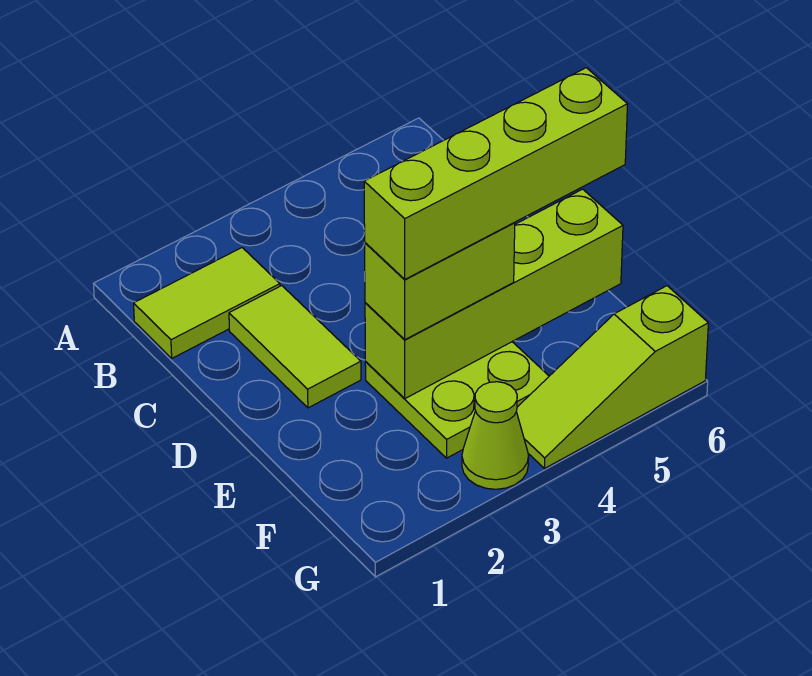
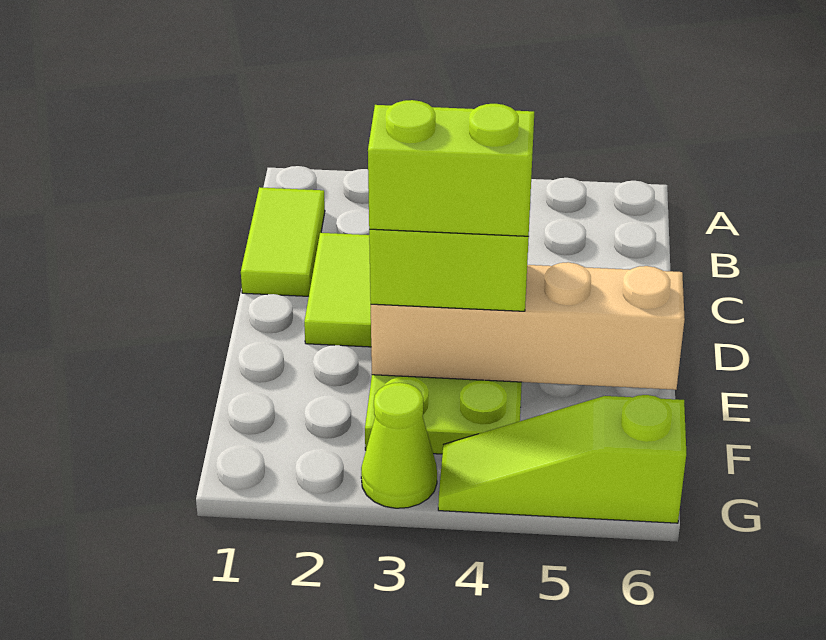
lime 1x2 tile [134,248,280,358] -> lime 1x2 tile turned to [241,187,325,296]
lime 1x4 brick [365,189,623,399] -> tan 1x4 brick [371,262,685,390]
lime 1x4 brick [364,68,628,279] -> lime 1x2 brick [368,100,534,236]

